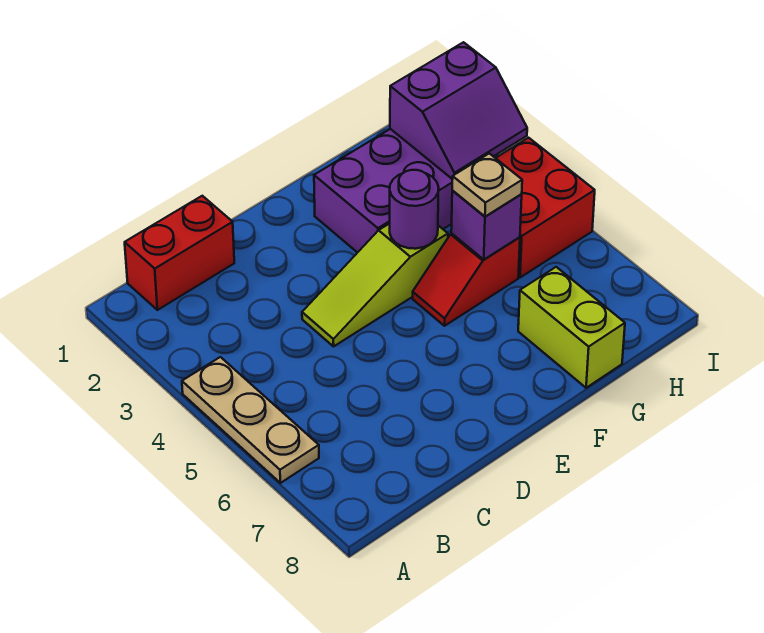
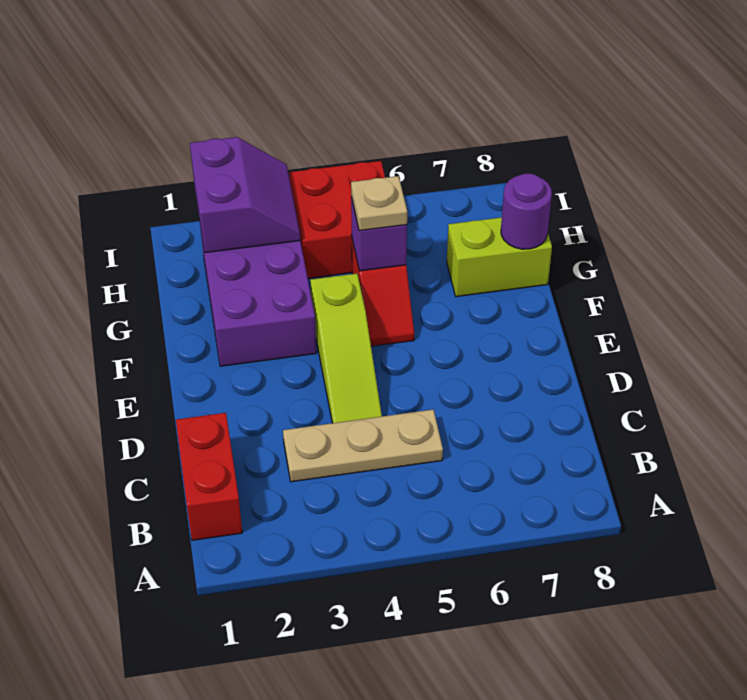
tan 1x3 plate [182,357,319,483] -> tan 1x3 plate moved to [283,410,443,482]
purple 1x1 round brick [390,170,439,249] -> purple 1x1 round brick moved to [501,174,552,249]

